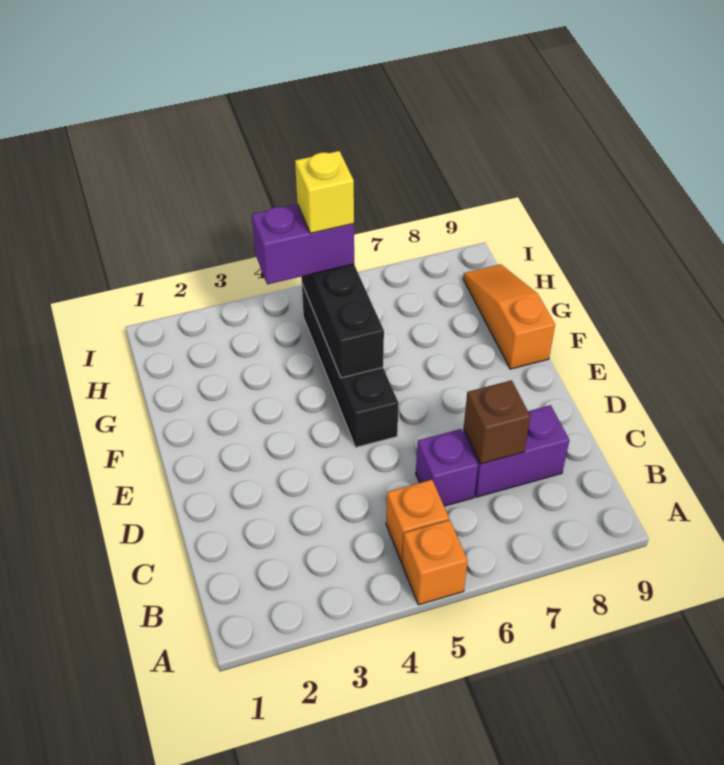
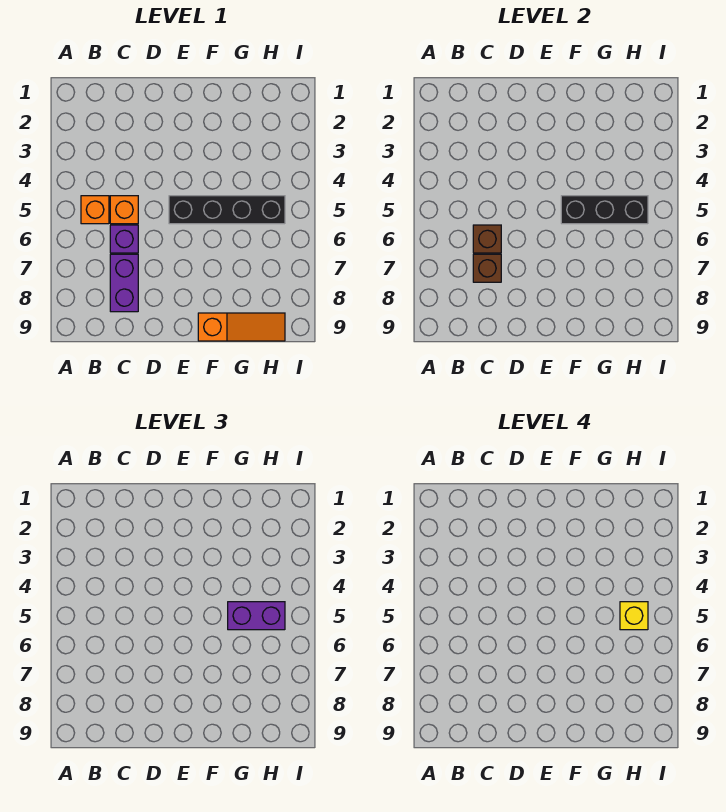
orange 1x1 brick [402,520,468,605] -> orange 1x1 brick moved to [110,196,138,224]
none -> brown 1x1 brick [473,225,501,253]
purple 1x2 brick [252,204,354,284] -> purple 1x2 brick turned to [228,602,285,630]

